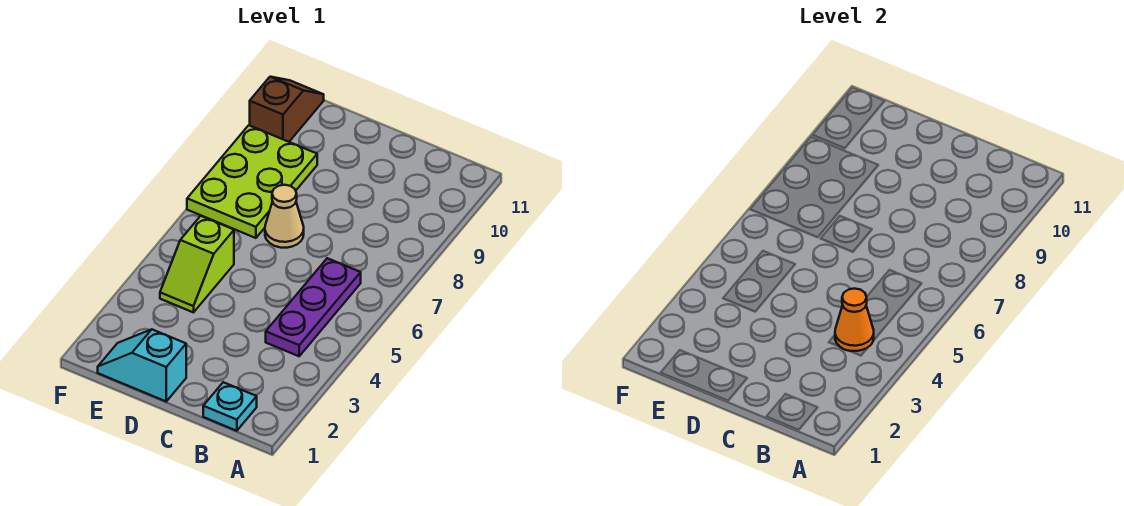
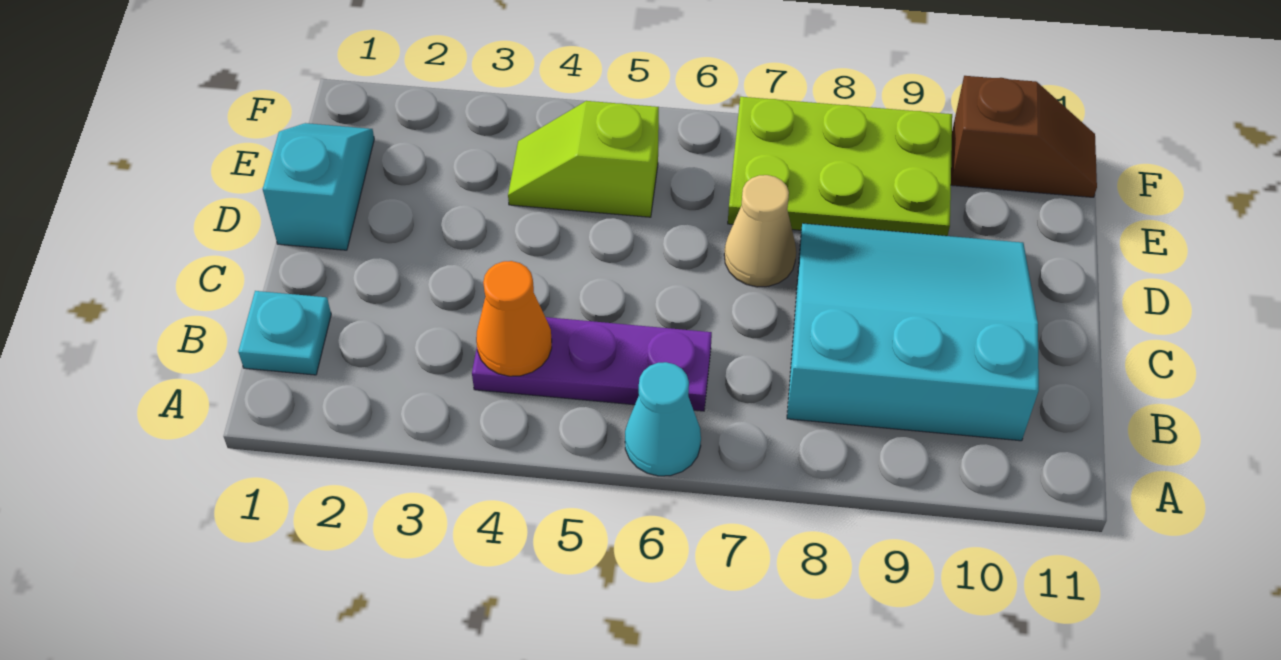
none -> cyan 1x1 cone [625,362,701,476]
none -> cyan 3x3 slope [787,223,1039,441]

